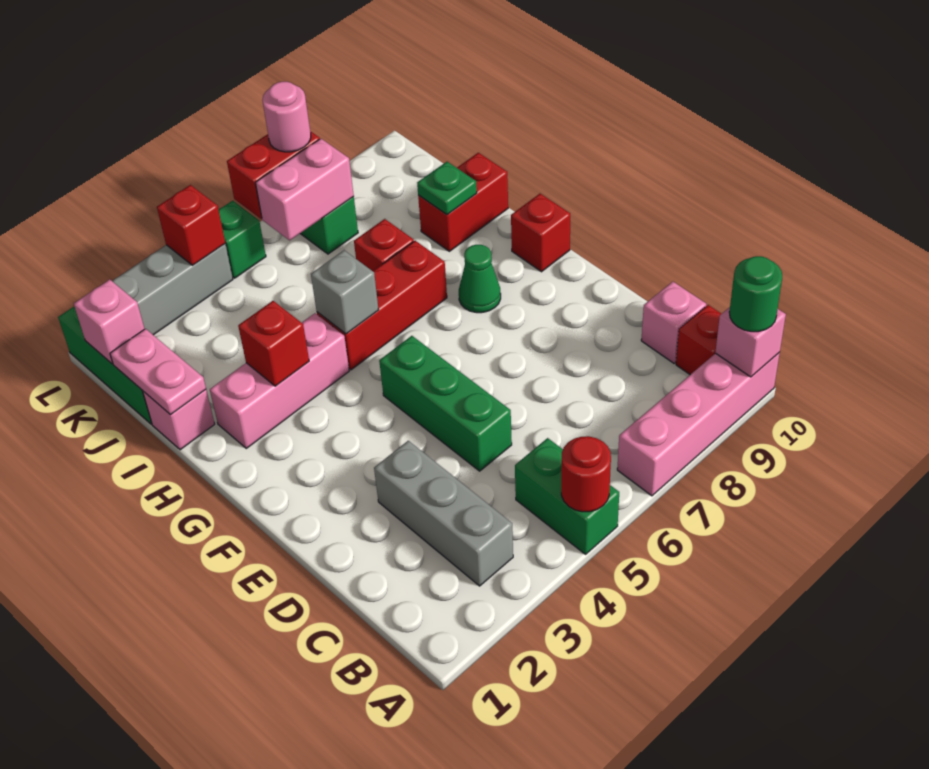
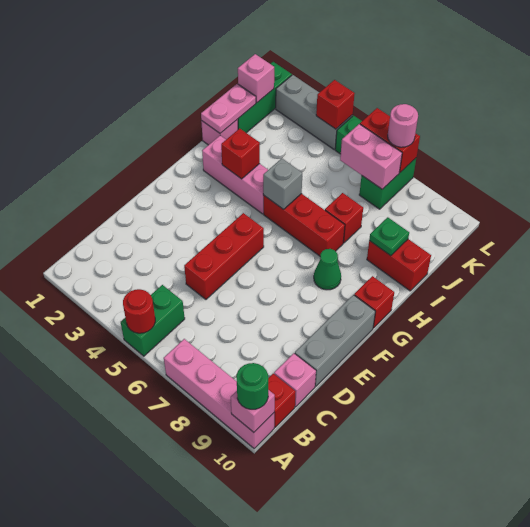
grey 1x3 brick [374,441,513,586] -> grey 1x3 brick moved to [295,295,375,386]
green 1x3 brick [379,336,512,471] -> red 1x3 brick [184,213,264,299]

